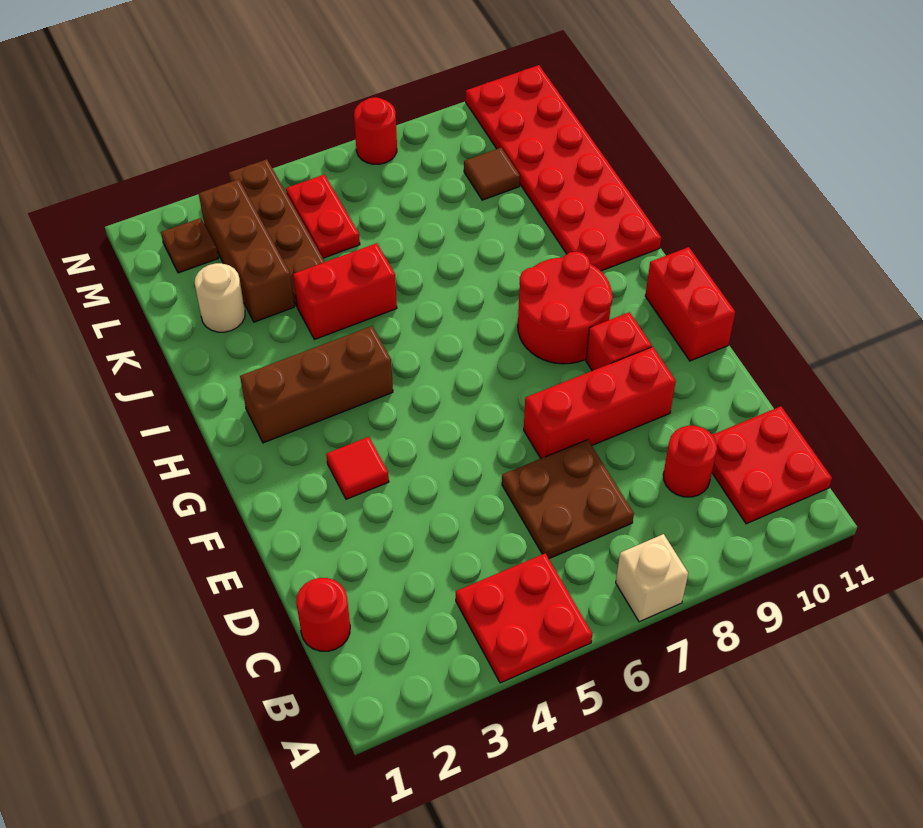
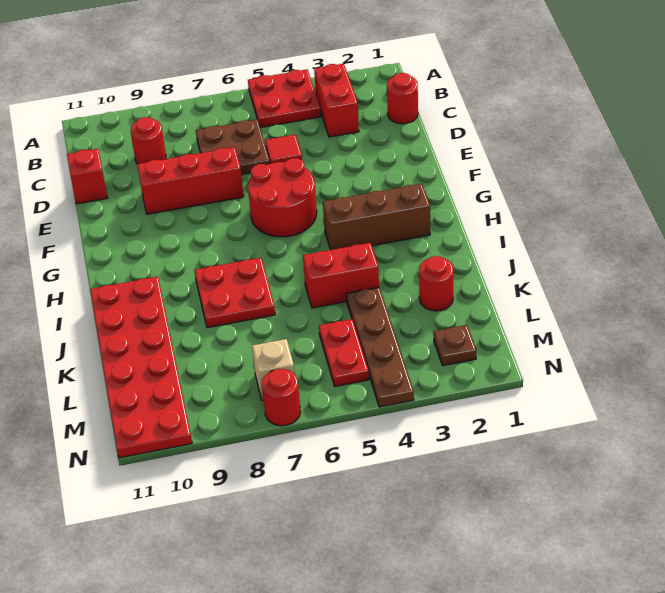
tan 1x1 brick [616,534,688,622] -> tan 1x1 brick moved to [252,339,295,401]
red 2x2 plate [712,406,832,524] -> red 2x2 plate moved to [195,258,275,328]
red 1x1 tile [326,437,389,499] -> red 1x1 tile moved to [265,135,302,164]
red 1x1 brick [586,312,652,371] -> red 1x1 brick moved to [67,149,107,204]
red 1x2 brick [645,247,735,361] -> red 1x2 brick moved to [314,64,359,137]
red 2x2 round brick [518,251,613,364] -> red 2x2 round brick moved to [248,158,317,237]
tan 1x1 round brick [195,263,245,332] -> red 1x1 round brick [419,256,454,311]
brown 1x3 brick [199,179,294,322] -> none
brown 1x1 tile [464,148,520,200] -> none

